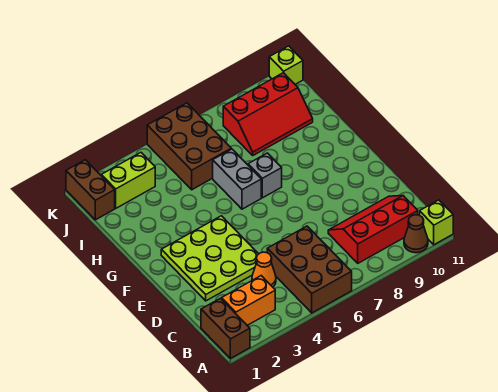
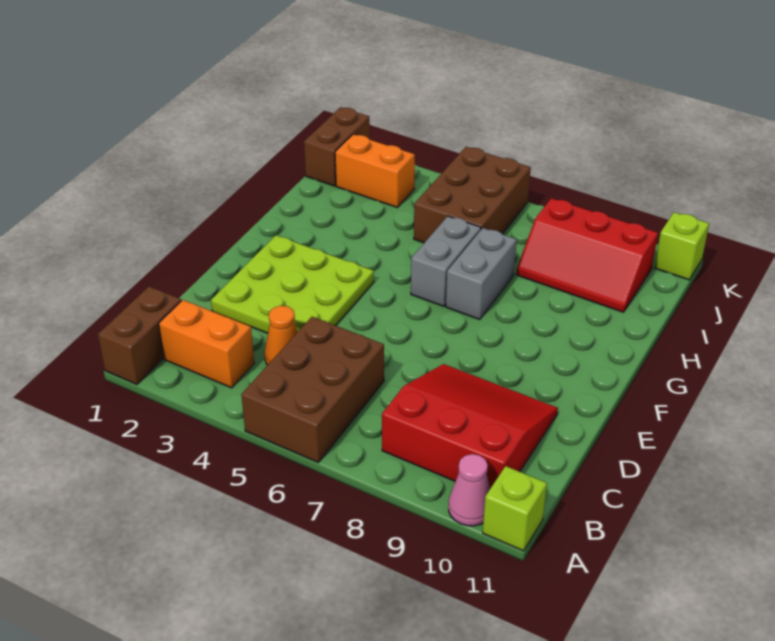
brown 1x1 cone [404,215,428,253] -> pink 1x1 cone [449,454,490,526]
red 2x3 slope [328,196,418,263] -> red 3x3 slope [382,364,558,489]
grey 1x1 brick [248,153,282,198] -> grey 1x2 brick [446,228,517,320]
lime 1x2 brick [101,153,155,208] -> orange 1x2 brick [335,134,415,208]

